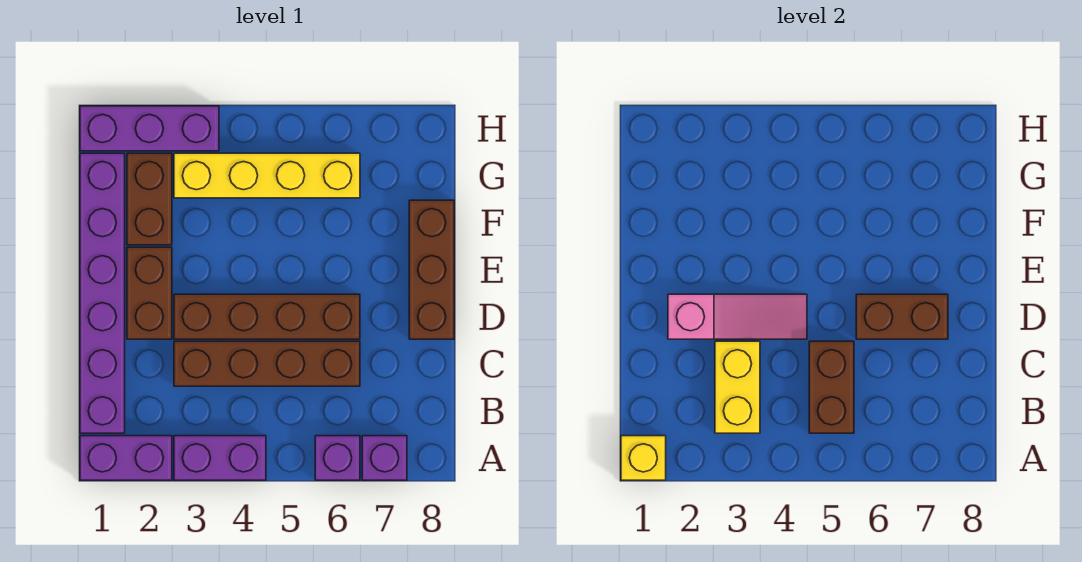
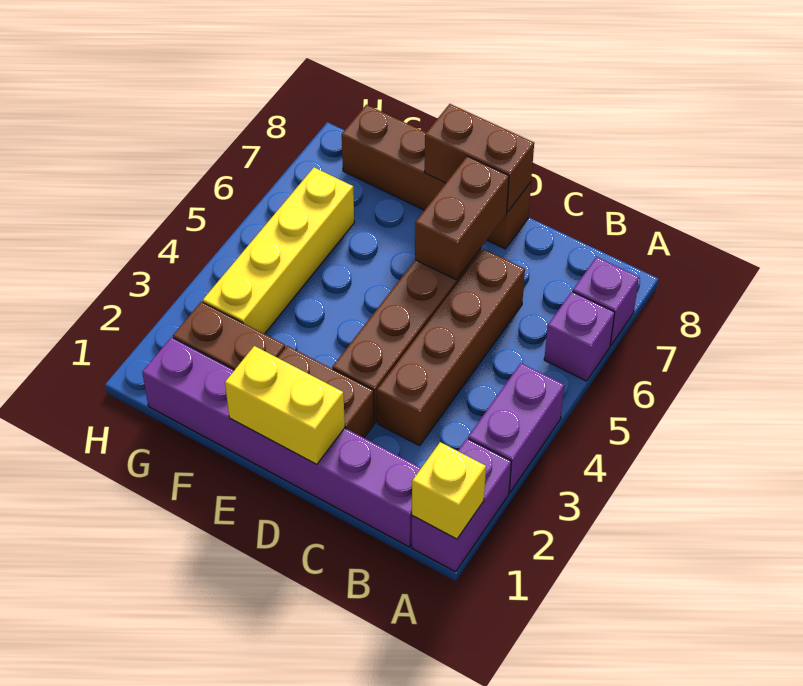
yellow 1x2 brick [715,341,760,433] -> yellow 1x2 brick moved to [225,346,345,465]
brown 1x2 brick [809,341,854,433] -> brown 1x2 brick moved to [424,104,534,212]
pink 1x3 slope [668,294,807,339] -> none
brown 1x3 brick [409,200,454,339] -> brown 1x4 brick [342,105,531,249]
purple 1x3 brick [80,106,219,151] -> none

